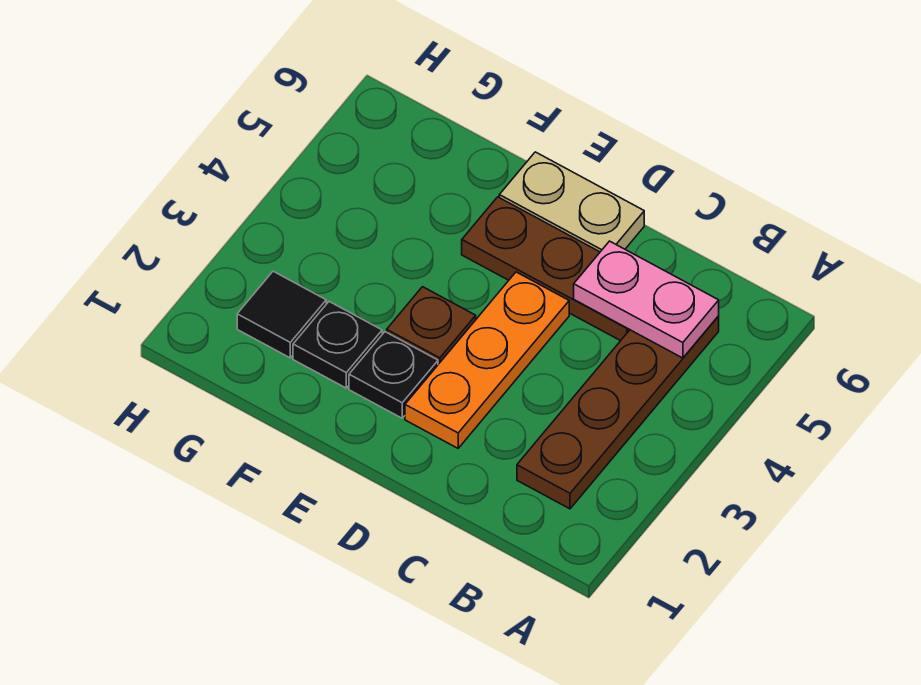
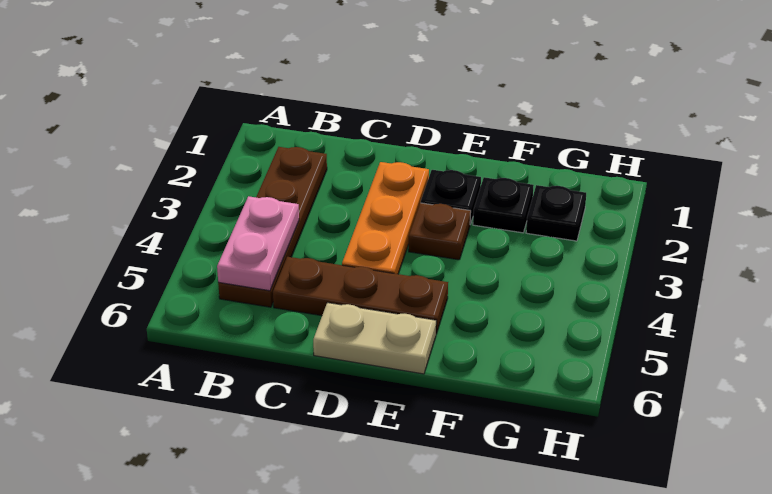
pink 1x2 plate [574,241,719,358] -> pink 1x2 plate turned to [217,196,299,291]
black 1x1 tile [237,271,326,358] -> black 1x1 plate [526,185,586,241]

